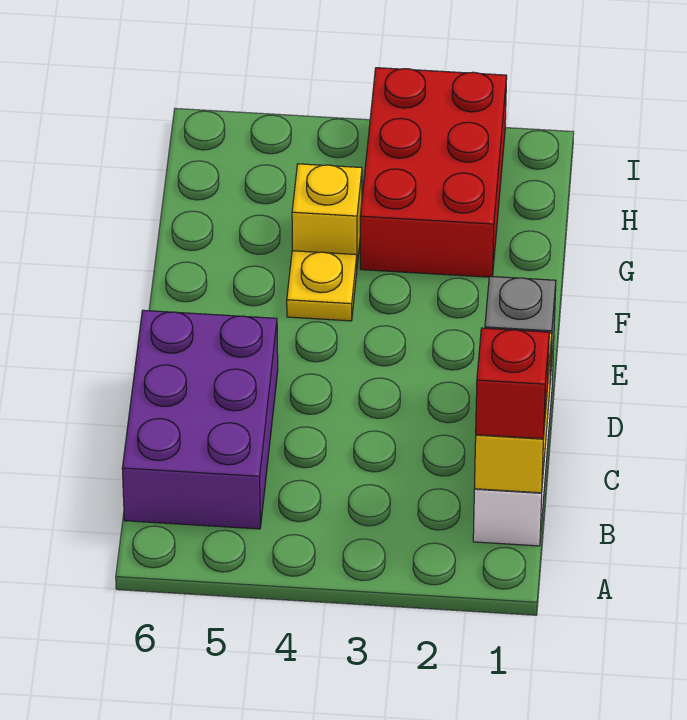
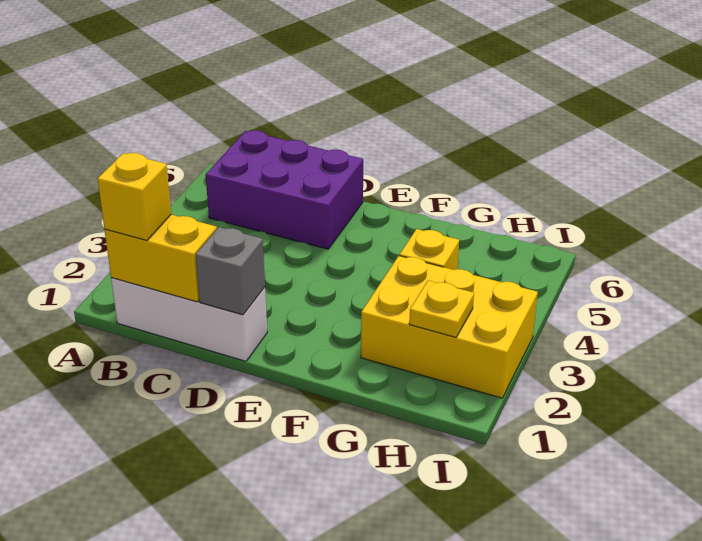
red 1x1 brick [476,328,549,439] -> yellow 1x1 brick [98,153,171,240]
yellow 1x1 plate [287,251,357,321] -> yellow 1x1 plate moved to [409,281,474,337]
red 2x3 brick [360,68,507,277] -> yellow 2x3 brick [361,256,538,398]

